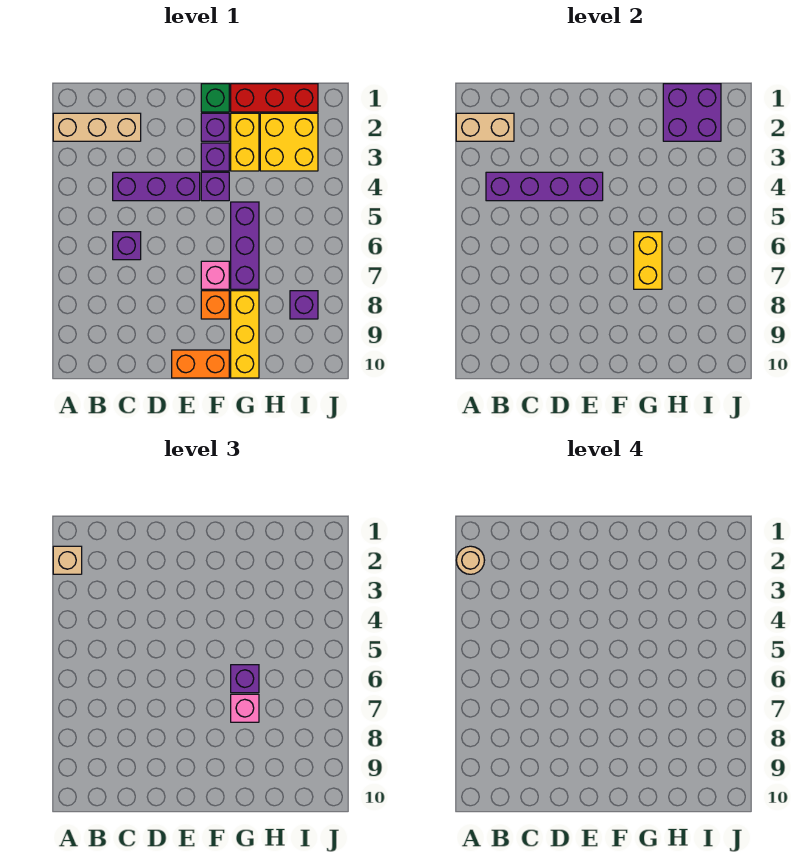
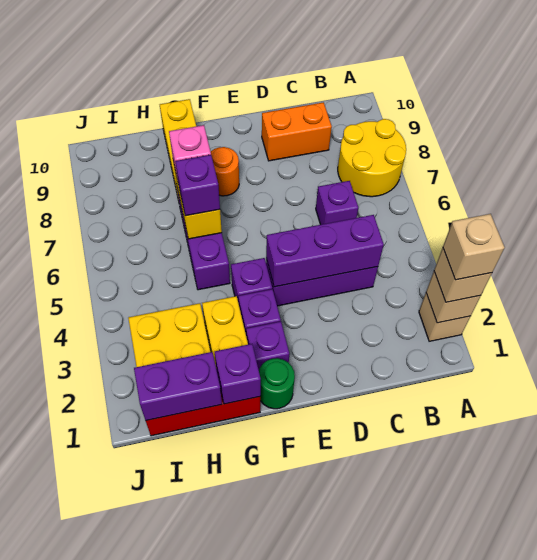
tan 1x3 brick [53,113,141,141] -> tan 1x1 brick [419,294,470,341]
tan 1x2 brick [456,113,514,141] -> tan 1x1 brick [426,272,481,323]
tan 1x1 round brick [456,546,485,574] -> tan 1x1 brick [443,214,505,280]
none -> yellow 2x2 round brick [338,119,406,197]
purple 1x4 brick [486,172,603,201] -> purple 1x3 brick [266,215,384,287]
orange 1x2 brick [172,350,229,378] -> orange 1x2 brick moved to [262,102,332,161]
green 1x1 brick [201,84,229,112] -> green 1x1 round brick [259,358,295,409]
pink 1x1 brick [201,261,229,289] -> none
orange 1x1 brick [201,291,229,319] -> orange 1x1 round brick [211,147,239,196]
purple 2x2 brick [663,84,721,141] -> purple 1x2 brick [134,352,222,421]
purple 1x1 brick [290,291,318,319] -> purple 1x1 brick moved to [215,344,261,404]

